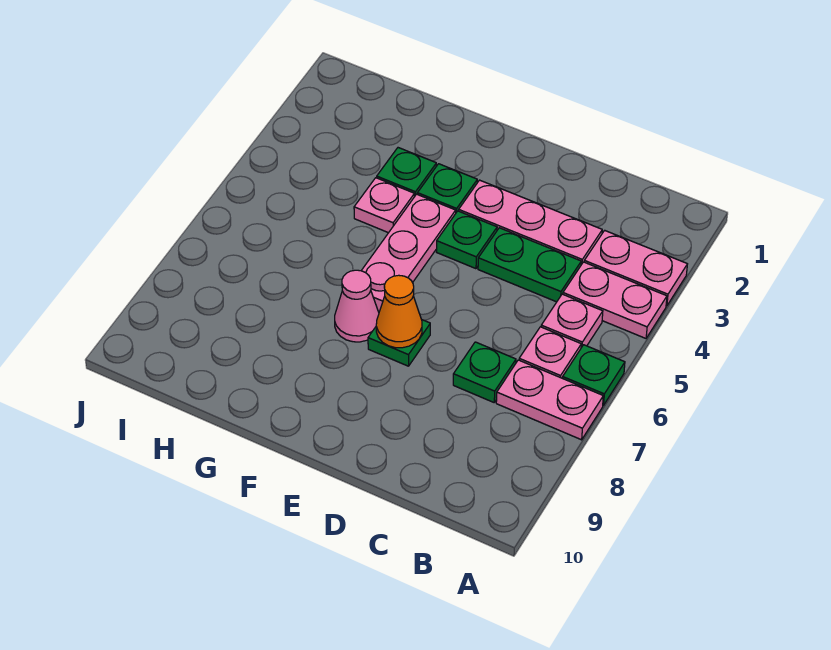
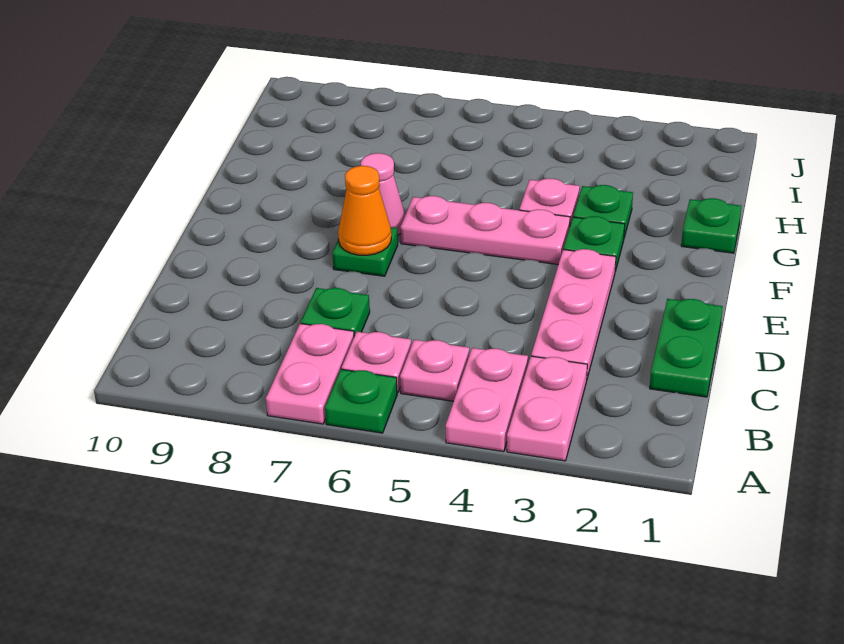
green 1x2 plate [478,228,581,302] -> green 1x2 plate moved to [650,299,723,397]
green 1x1 plate [437,211,497,269] -> green 1x1 plate moved to [681,198,741,253]

